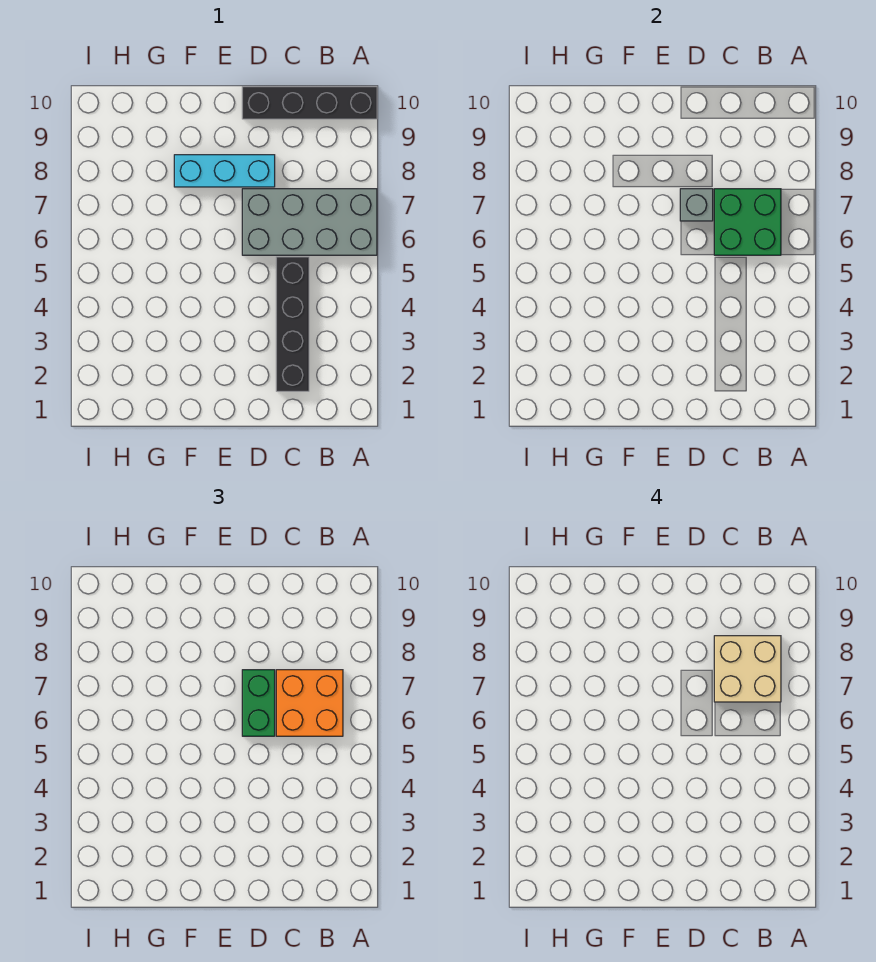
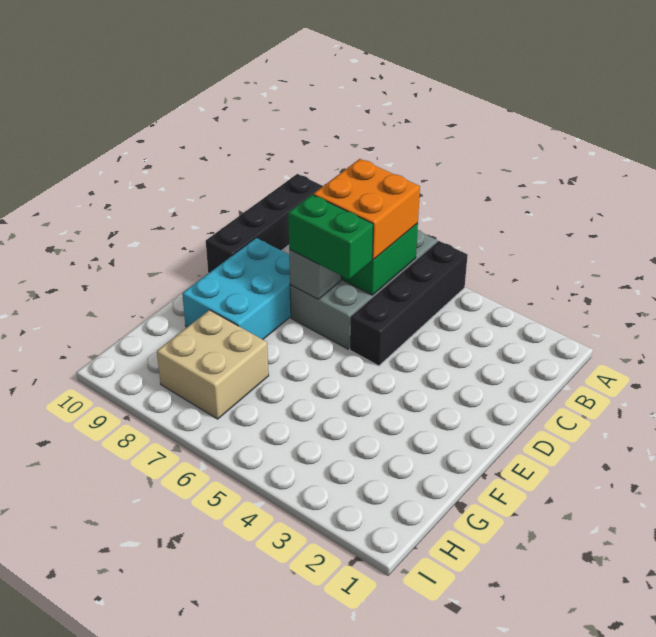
tan 2x2 brick [714,636,781,702] -> tan 2x2 brick moved to [157,310,269,419]
black 1x4 brick [276,257,309,391] -> black 1x4 brick turned to [350,241,468,366]
cyan 1x3 brick [174,155,275,187] -> cyan 2x3 brick [182,238,291,339]

